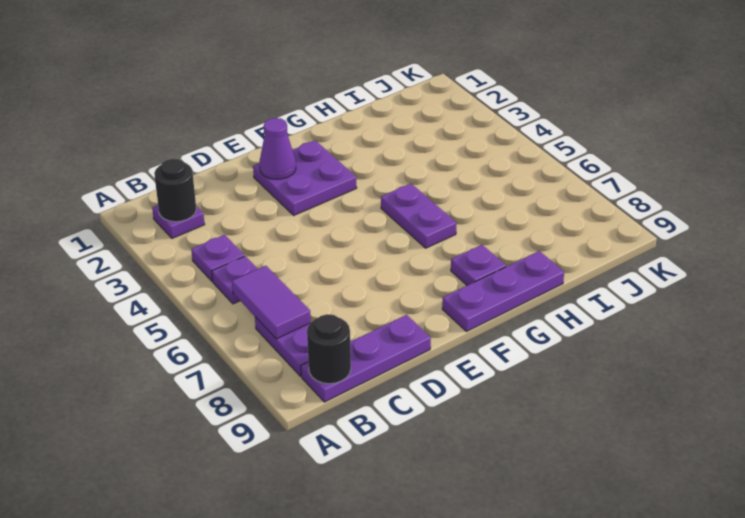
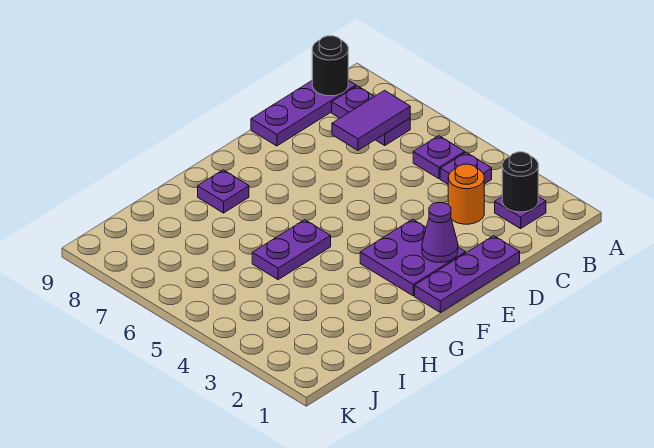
purple 1x2 tile [232,266,311,339] -> purple 1x2 tile turned to [332,91,410,150]
none -> orange 1x1 round brick [448,164,484,224]
purple 1x3 plate [442,251,564,332] -> purple 1x3 plate moved to [415,236,520,312]
purple 1x2 plate [381,184,456,248] -> purple 1x2 plate turned to [252,220,331,280]

